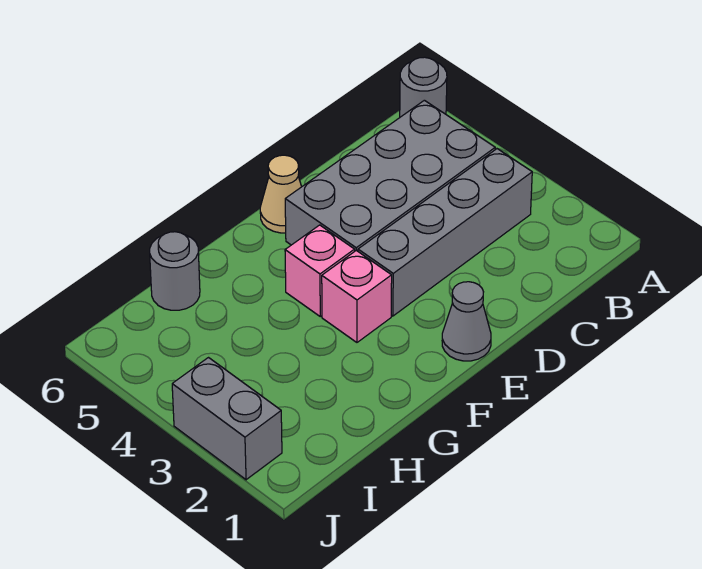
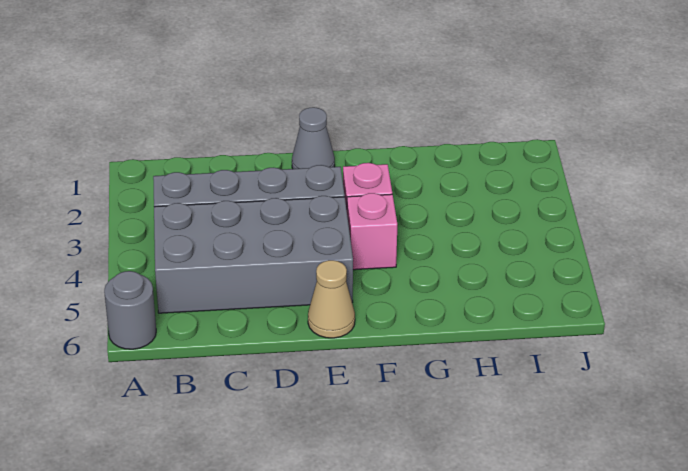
grey 1x1 round brick [150,232,200,310] -> none
grey 1x2 brick [172,358,282,480] -> none

